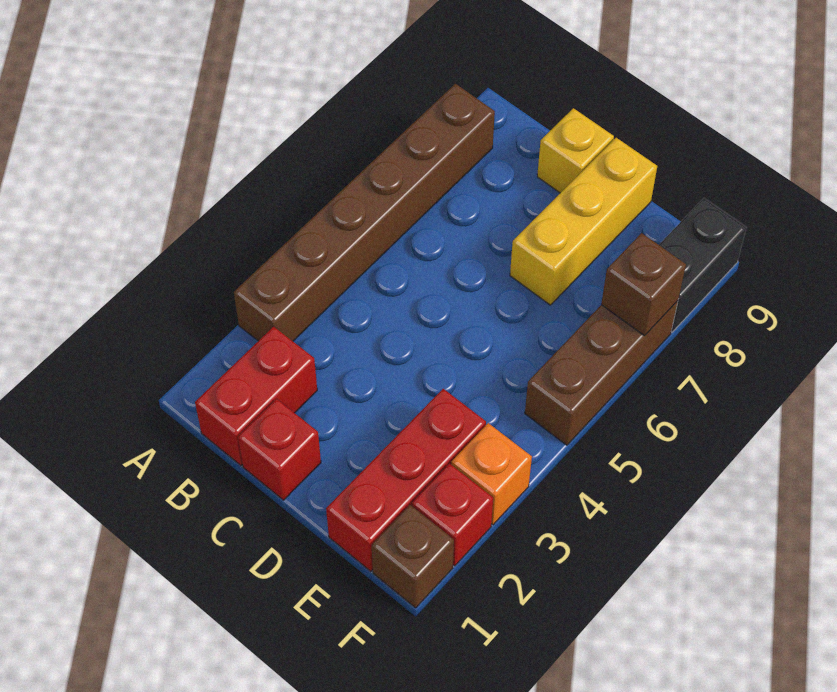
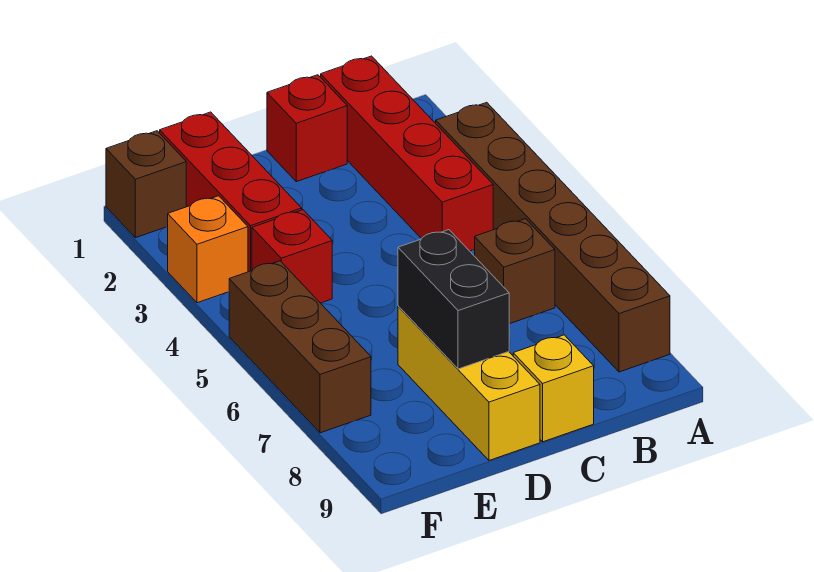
red 1x2 brick [195,327,317,466] -> red 1x4 brick [321,56,493,251]
red 1x1 brick [412,464,493,566] -> red 1x1 brick moved to [252,210,332,303]
brown 1x1 brick [601,233,686,336] -> brown 1x1 brick moved to [474,219,555,324]
black 1x2 brick [659,198,747,332] -> black 1x2 brick moved to [398,230,509,369]

